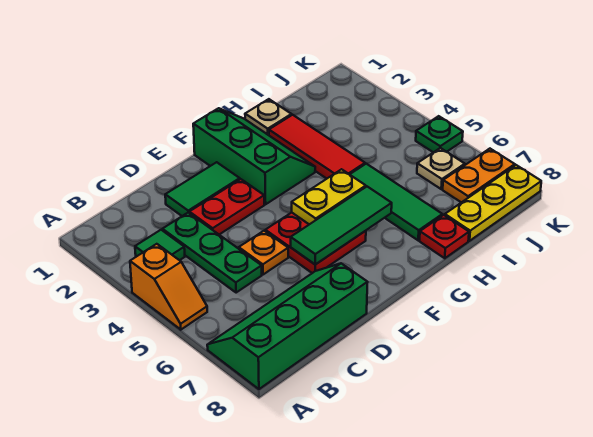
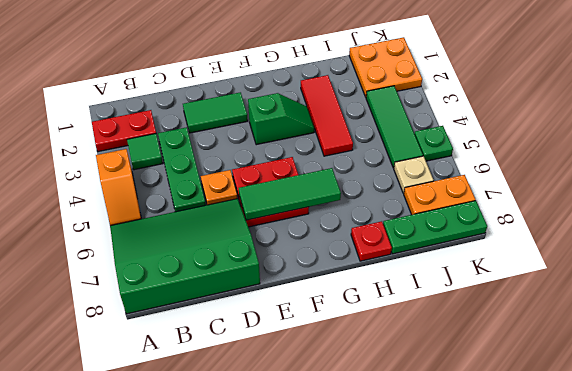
green 2x4 slope [207,263,368,389] -> green 3x4 slope [110,199,260,314]
red 1x2 plate [189,179,264,234] -> red 1x2 plate moved to [92,110,156,152]
green 2x3 slope [193,108,315,204] -> green 1x2 slope [248,93,314,145]
yellow 1x2 plate [292,169,366,224] -> none
tan 1x1 plate [245,99,291,135] -> none
green 1x3 tile [350,164,442,240] -> green 1x3 tile moved to [366,86,423,168]
yellow 1x3 plate [445,165,541,241] -> green 1x3 plate [383,201,487,254]
none -> orange 2x2 plate [349,37,422,97]

